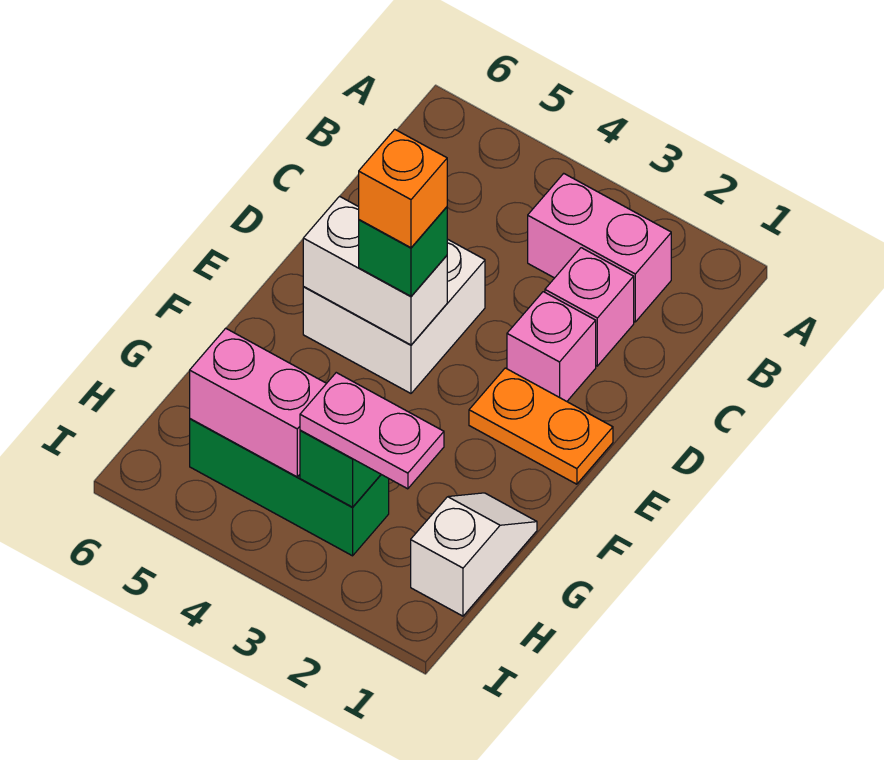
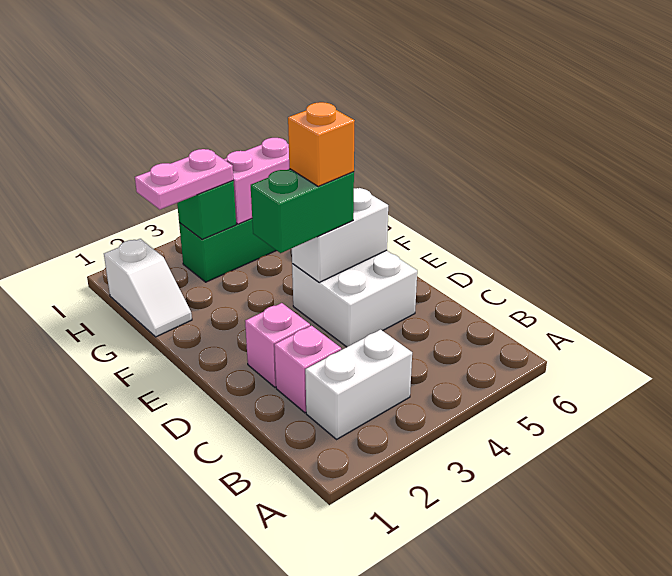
pink 1x2 brick [528,173,671,322] -> white 1x2 brick [305,330,412,439]
orange 1x2 plate [469,368,613,484] -> none
green 1x1 brick [359,207,447,296] -> green 1x2 brick [251,169,354,253]

